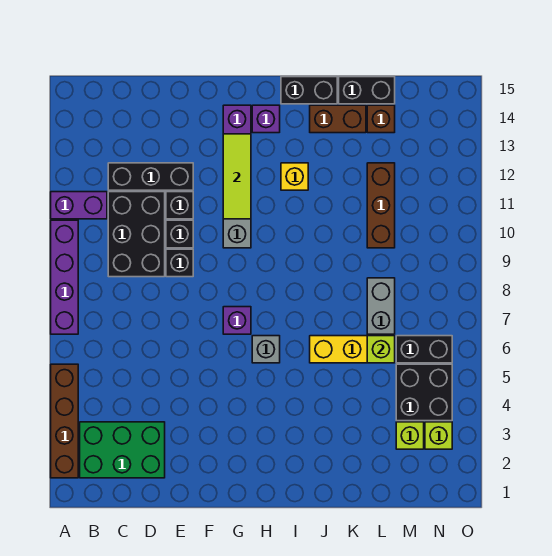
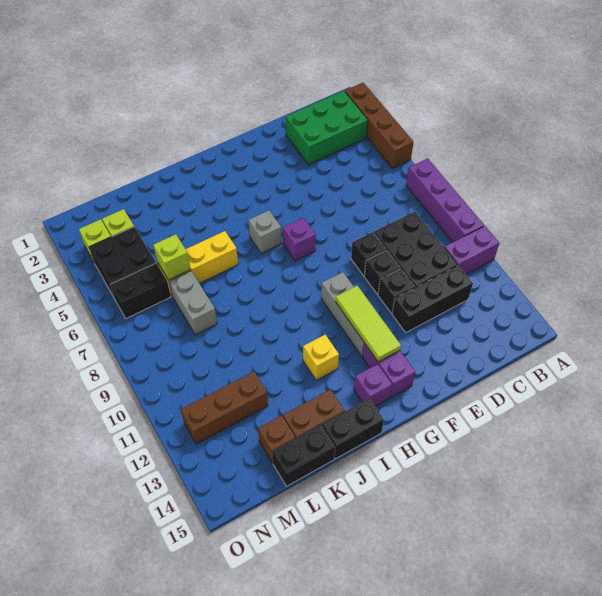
brown 1x3 brick [367,163,395,248] -> brown 1x3 brick turned to [181,372,268,444]

